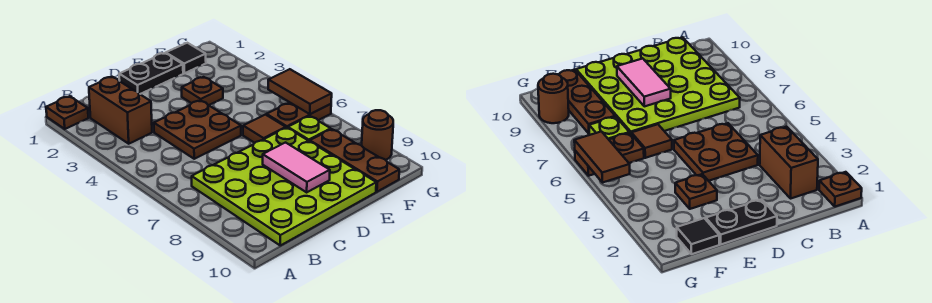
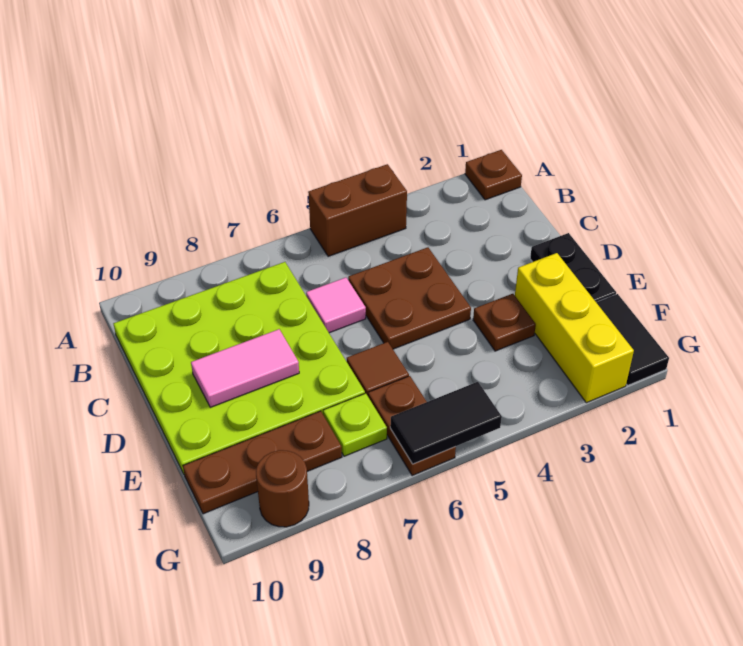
brown 1x2 brick [89,77,152,144] -> brown 1x2 brick moved to [308,164,407,256]
none -> pink 1x1 tile [306,278,366,333]
none -> yellow 1x3 brick [515,253,634,403]
black 1x1 tile [166,43,206,73] -> black 1x2 tile [596,294,669,385]
brown 1x2 tile [268,69,332,114] -> black 1x2 tile [390,382,502,464]

